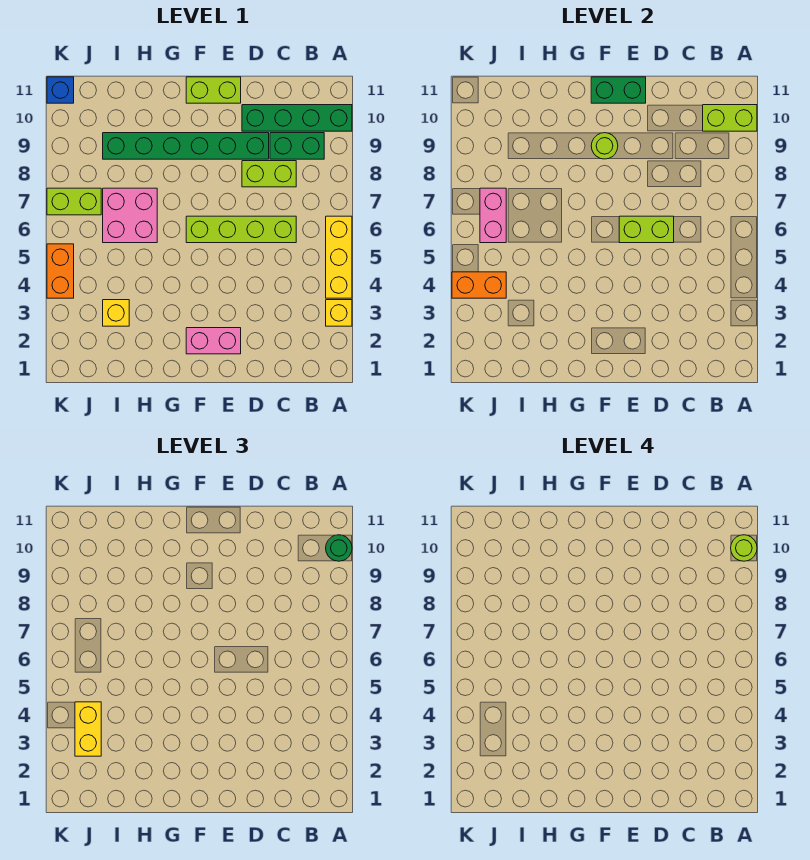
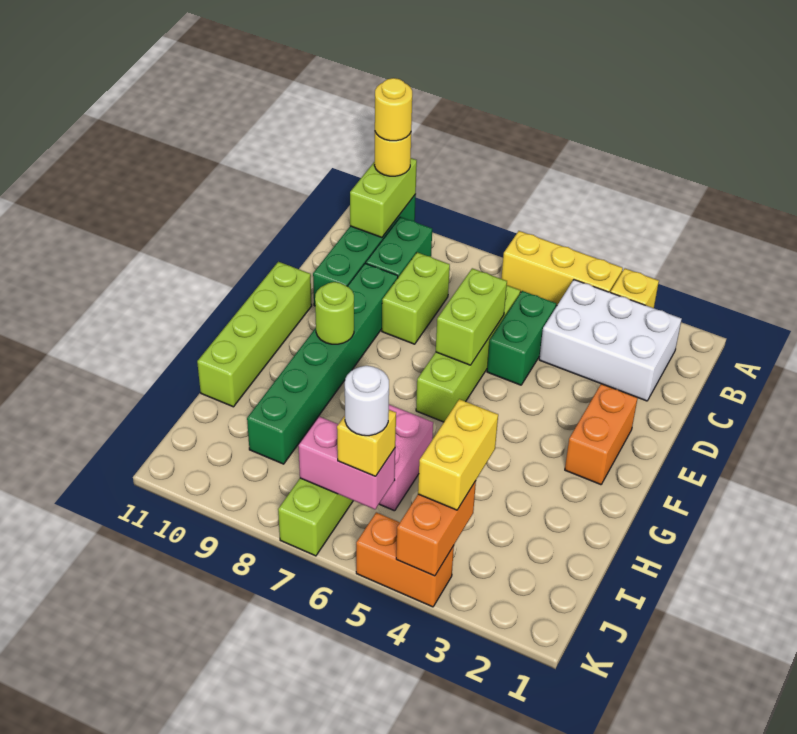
green 1x1 round brick [326,535,352,561] -> yellow 1x1 round brick [374,132,411,176]
lime 1x1 round brick [731,535,757,561] -> yellow 1x1 round brick [375,78,412,141]
none -> white 2x3 brick [539,280,682,401]
pink 1x2 brick [186,328,241,354] -> orange 1x2 brick [565,384,637,485]
lime 1x2 brick [186,77,241,103] -> lime 1x4 brick [197,262,312,407]
green 1x2 brick [591,77,646,103] -> green 1x2 brick moved to [487,291,556,385]
yellow 1x1 brick [103,300,129,326] -> yellow 1x1 brick moved to [337,410,396,476]
yellow 1x2 brick [75,702,101,756] -> yellow 1x2 brick turned to [418,399,498,510]
none -> white 1x1 round brick [345,366,389,436]
blue 1x1 brick [47,77,74,103] -> none

